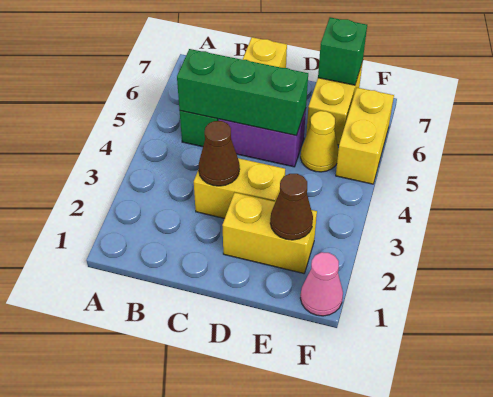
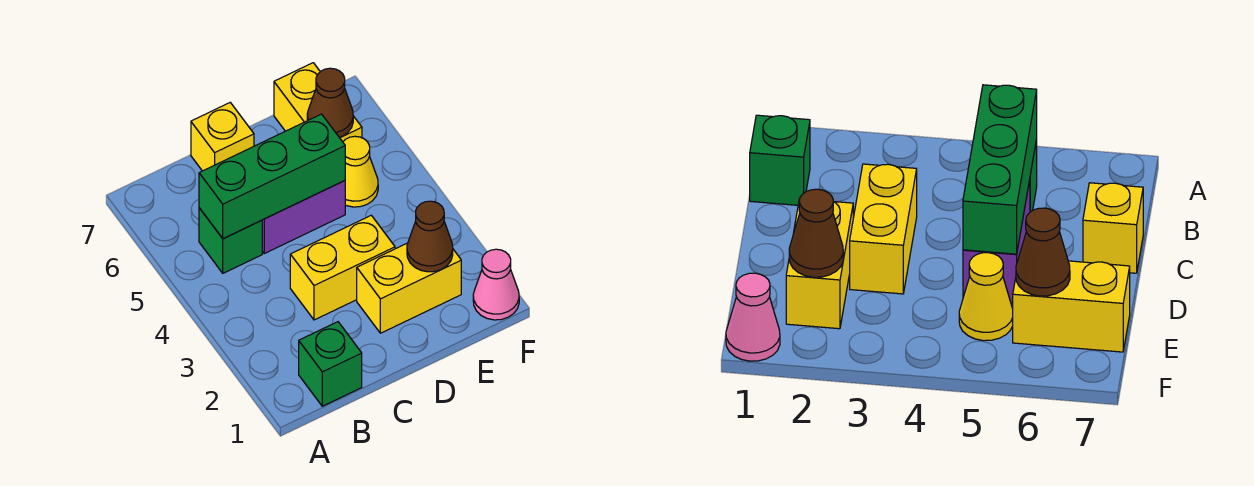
brown 1x1 cone [198,121,240,186] -> brown 1x1 cone moved to [307,68,353,137]
green 1x1 brick [318,17,367,85] -> green 1x1 brick moved to [299,322,362,406]
yellow 1x2 brick [336,88,394,184] -> none

